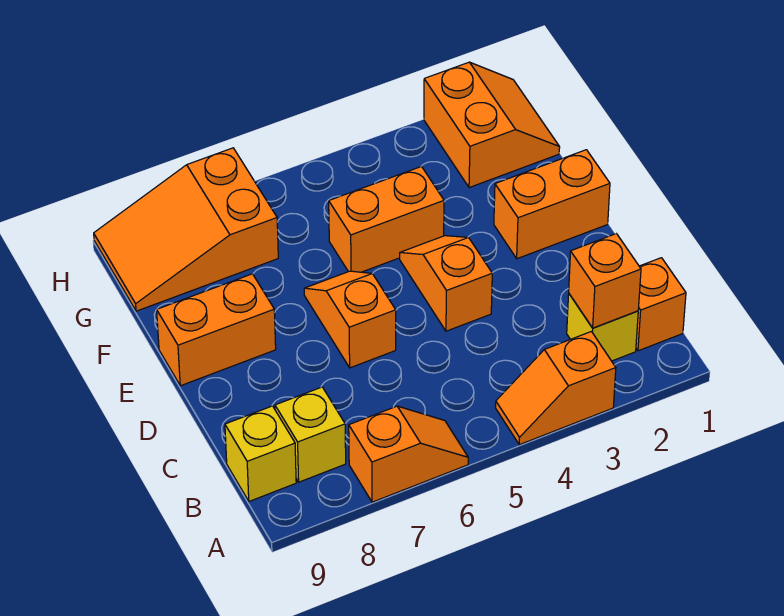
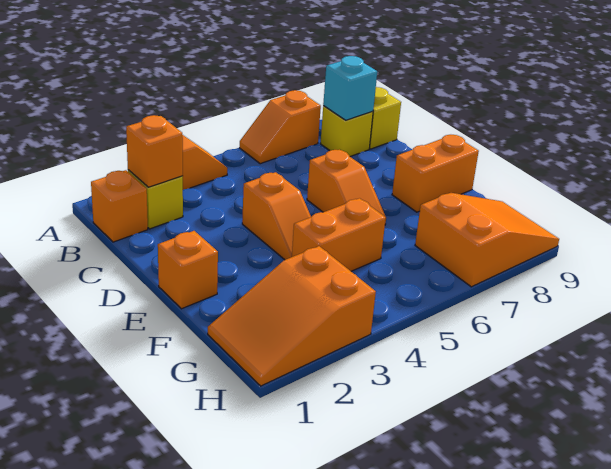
none -> cyan 1x1 brick [323,56,377,120]
orange 1x2 brick [494,150,610,259] -> orange 1x1 brick [158,231,218,309]
orange 2x2 slope [424,62,560,188] -> orange 2x3 slope [208,246,376,386]

